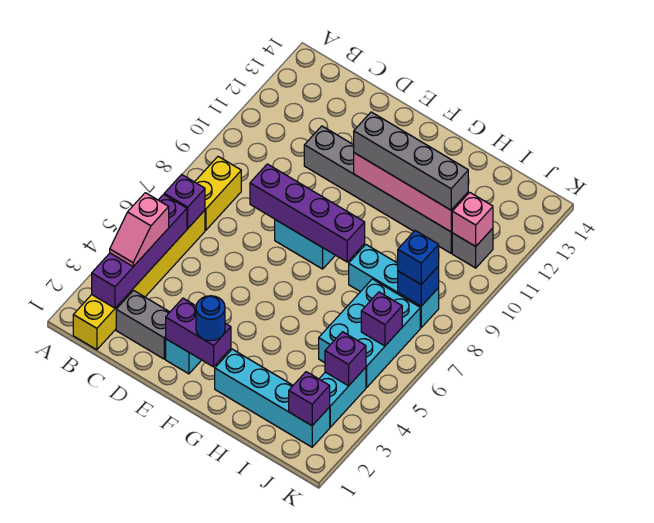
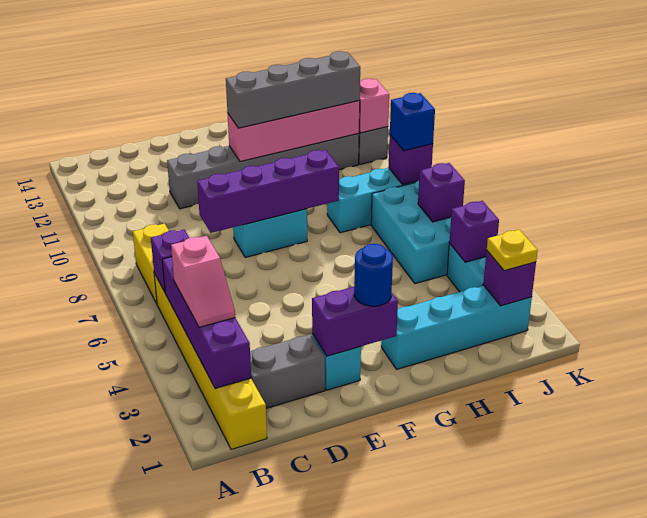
none -> yellow 1x1 plate [487,230,538,271]
blue 1x1 brick [398,266,439,306] -> purple 1x1 brick [389,135,433,184]

